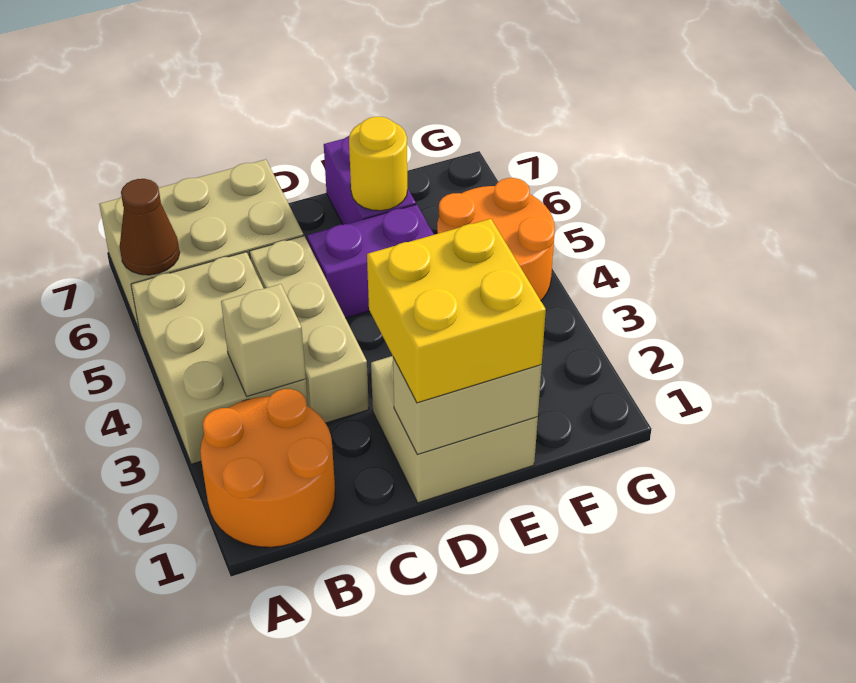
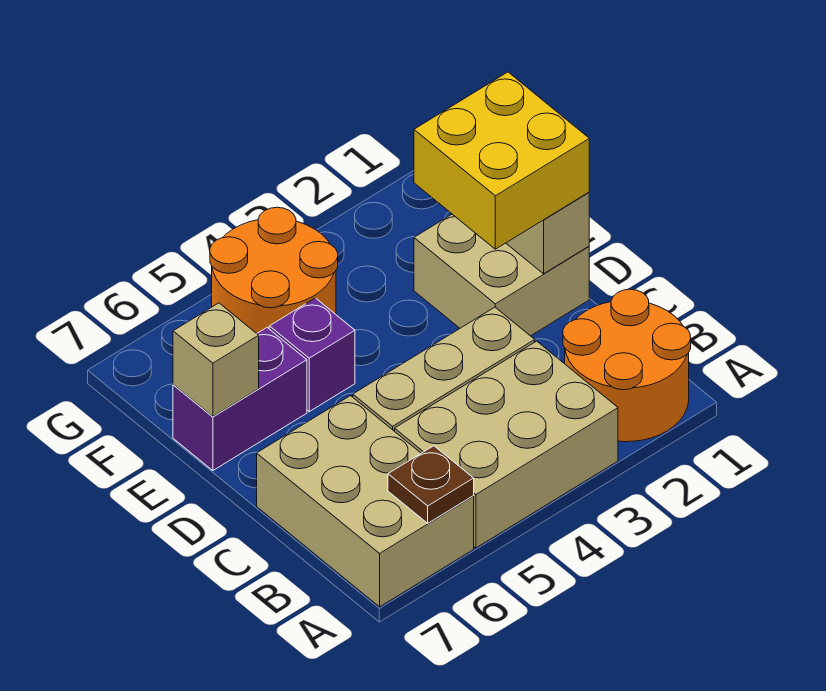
brown 1x1 cone [120,179,180,275] -> brown 1x1 plate [388,446,474,523]
tan 1x1 brick [221,284,306,396] -> tan 1x1 brick moved to [173,303,259,417]
purple 1x2 brick [307,204,434,318] -> purple 1x1 brick [269,298,355,412]
yellow 1x1 round brick [349,117,407,211] -> none

